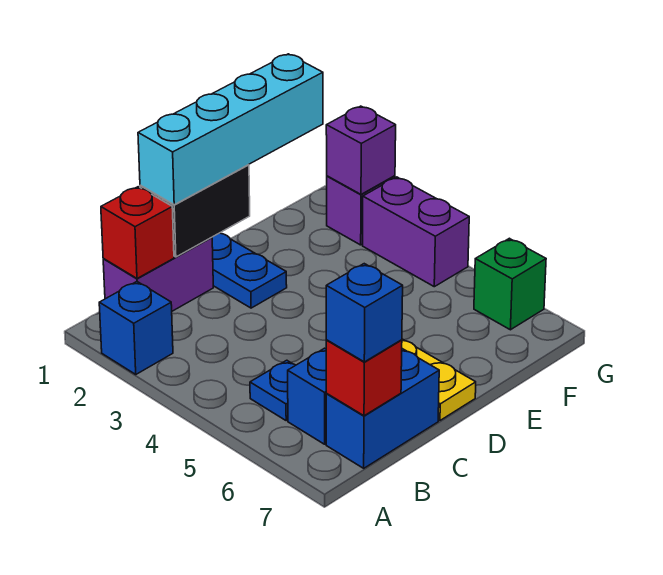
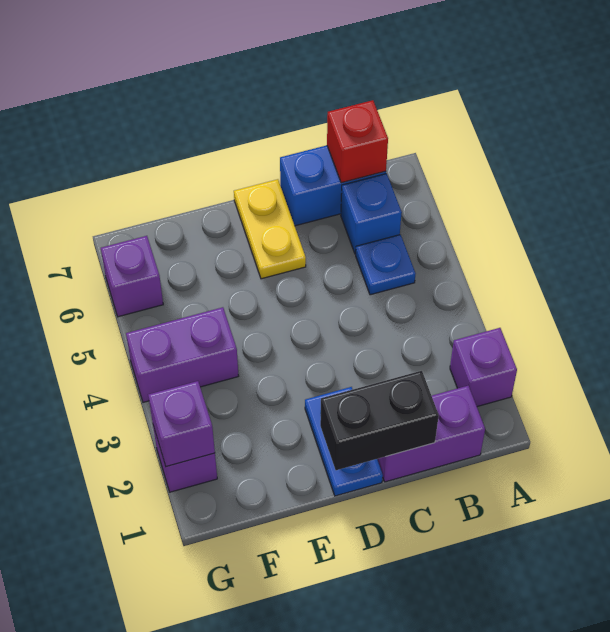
blue 1x1 brick [99,282,173,374] -> purple 1x1 brick [450,328,517,407]
red 1x1 brick [101,187,174,278] -> none
blue 1x1 brick [326,264,403,362] -> none
cyan 1x4 brick [138,54,323,205] -> none
purple 1x2 brick [363,177,469,287] -> purple 1x2 brick turned to [126,307,239,402]
green 1x1 brick [474,238,546,330] -> purple 1x1 brick [101,236,163,317]

